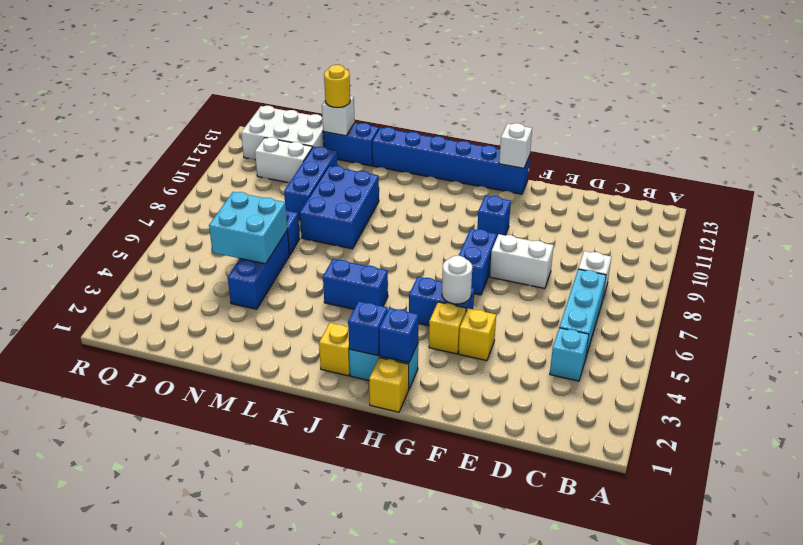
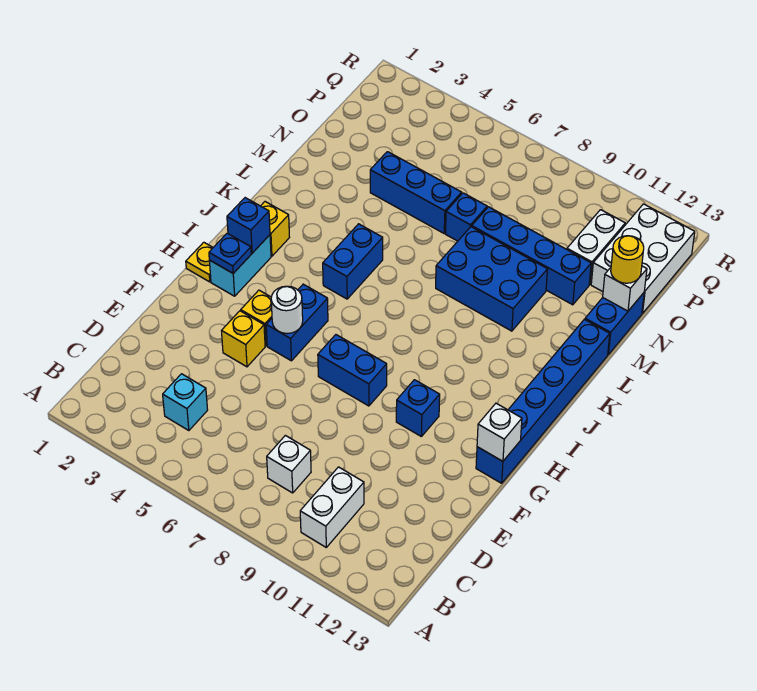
cyan 1x3 brick [559,269,606,359] -> none
white 1x2 brick [490,234,554,288] -> white 1x2 brick moved to [300,467,364,547]
yellow 1x1 brick [369,357,409,412] -> yellow 1x1 plate [186,242,213,282]
blue 1x1 brick [379,308,419,363] -> blue 1x1 plate [209,233,251,273]
cyan 2x2 brick [209,192,287,264] -> none
blue 1x3 brick [284,147,338,220] -> blue 1x4 brick [472,207,591,305]

